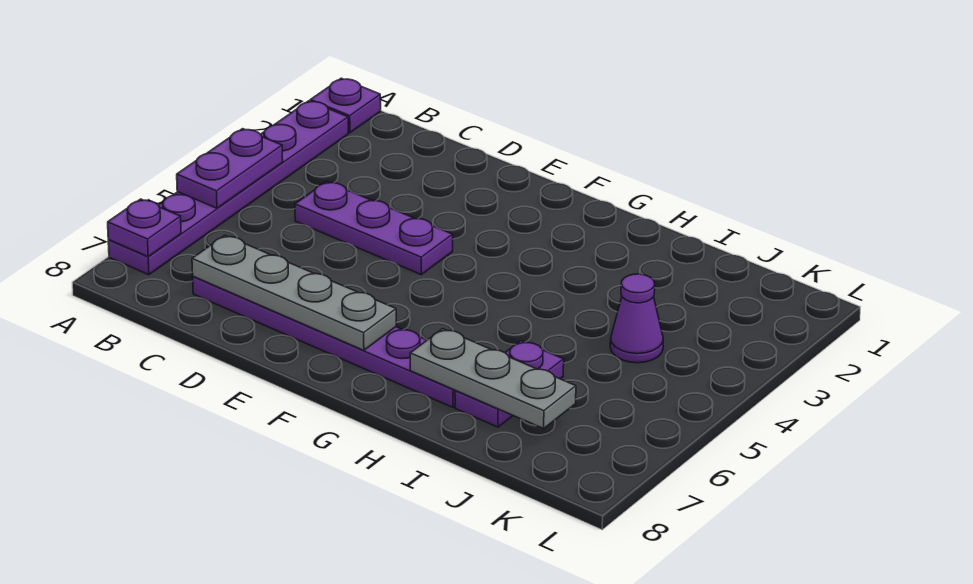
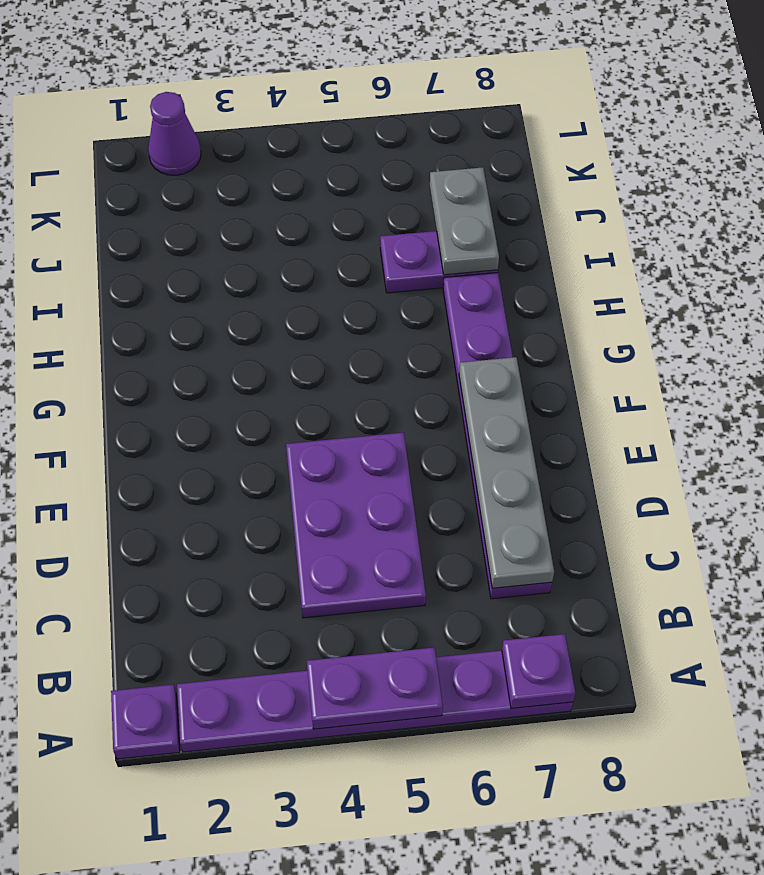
purple 1x3 plate [295,181,453,275] -> purple 2x3 plate [286,433,426,618]
grey 1x3 plate [410,329,576,429] -> grey 1x2 plate [430,167,499,275]
purple 1x1 cone [610,274,663,363] -> purple 1x1 cone moved to [148,92,201,175]

